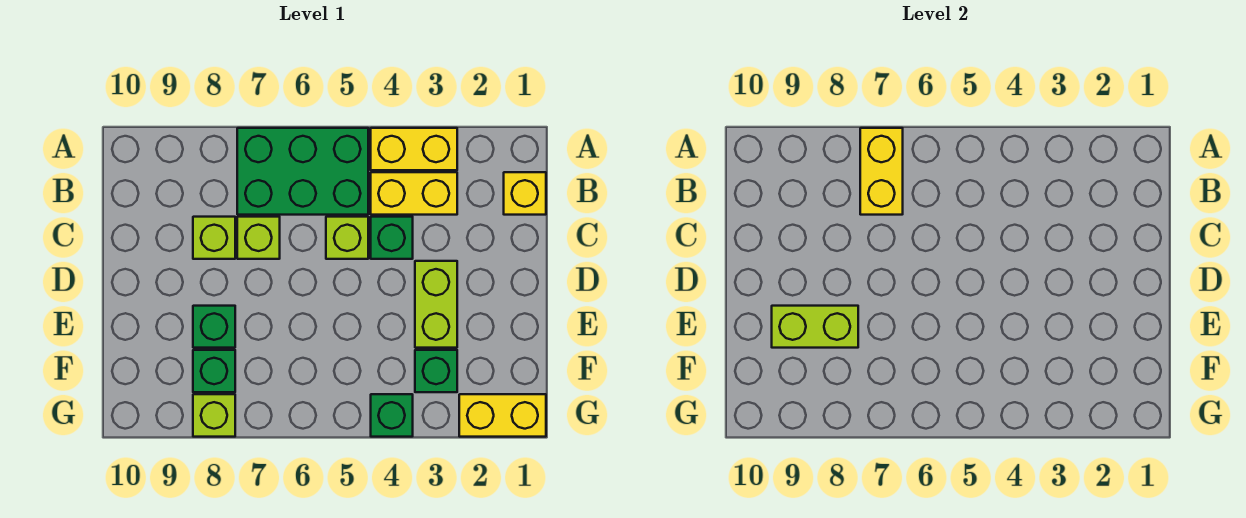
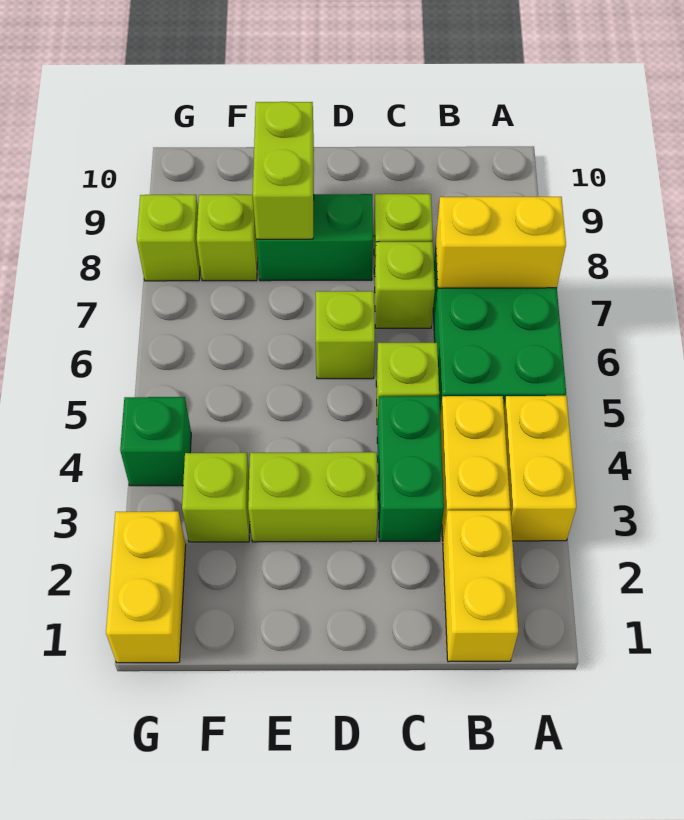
yellow 1x1 brick [504,172,546,215] -> yellow 1x2 brick [443,510,518,662]
green 1x1 brick [371,217,413,259] -> green 1x2 brick [377,396,444,541]
none -> lime 1x1 brick [316,291,375,379]
green 1x1 brick [193,306,235,348] -> green 1x2 brick [256,194,373,281]
green 1x1 brick [415,350,457,392] -> lime 1x1 brick [182,453,250,542]
green 1x1 brick [193,350,235,392] -> lime 1x1 brick [197,195,258,281]

